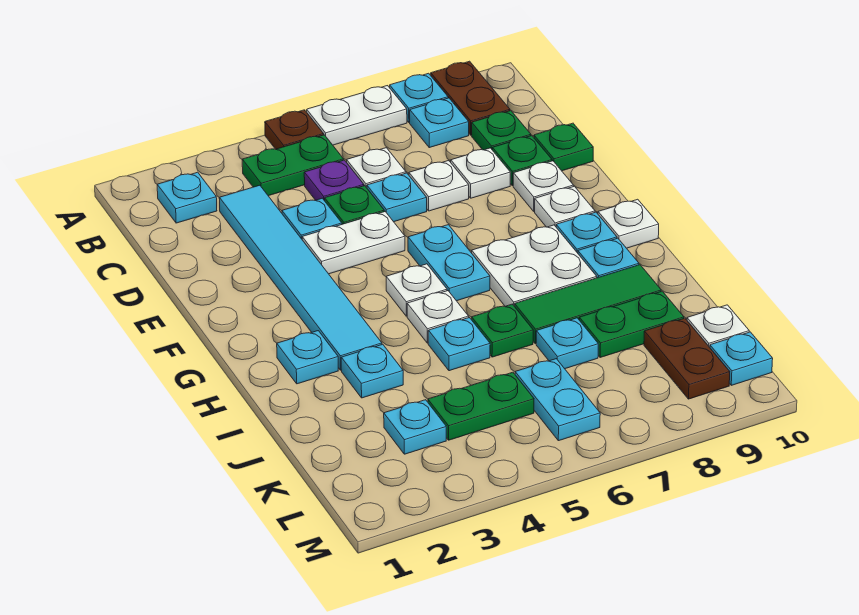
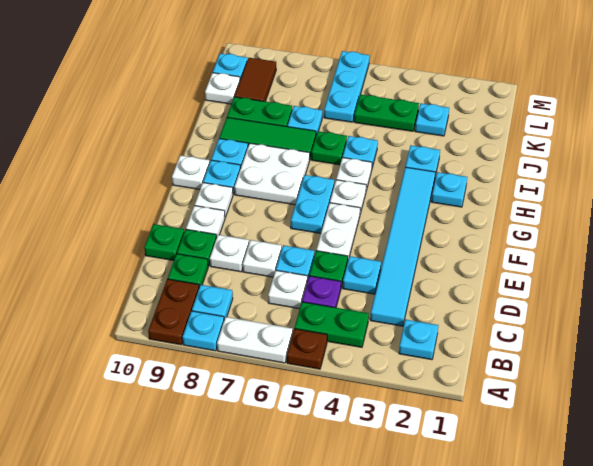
white 1x2 plate [302,212,405,274] -> white 1x2 plate turned to [316,203,360,263]
cyan 1x2 plate [515,359,600,441] -> cyan 1x3 plate [324,51,370,122]
brown 1x2 plate [644,318,730,399] -> brown 1x2 tile [235,58,276,102]

